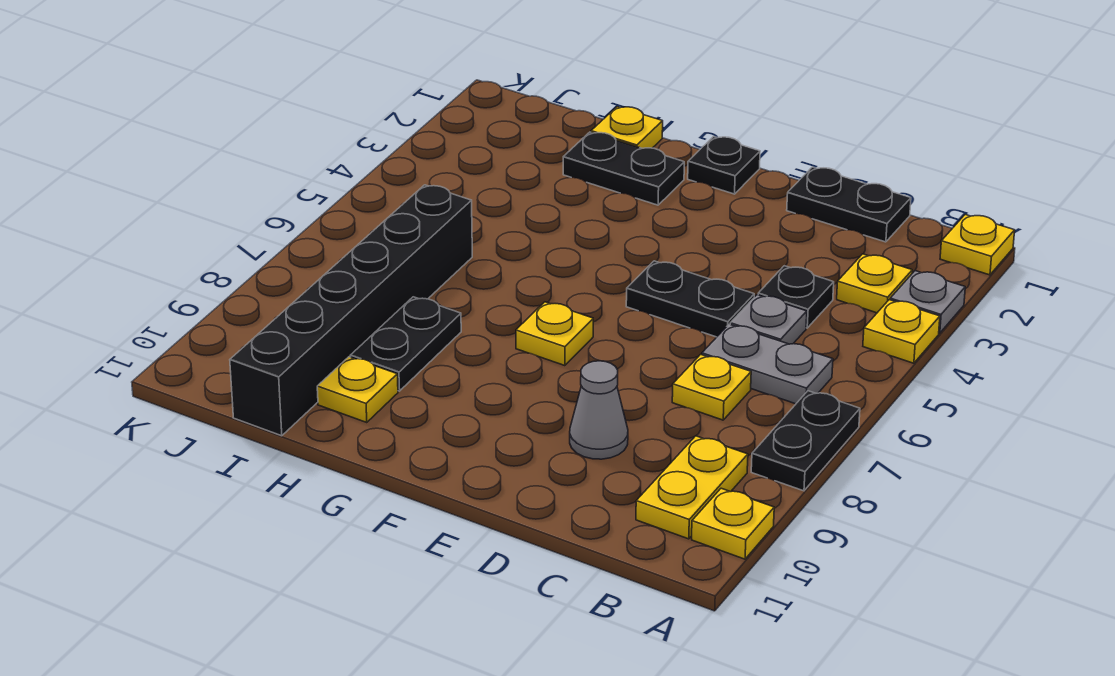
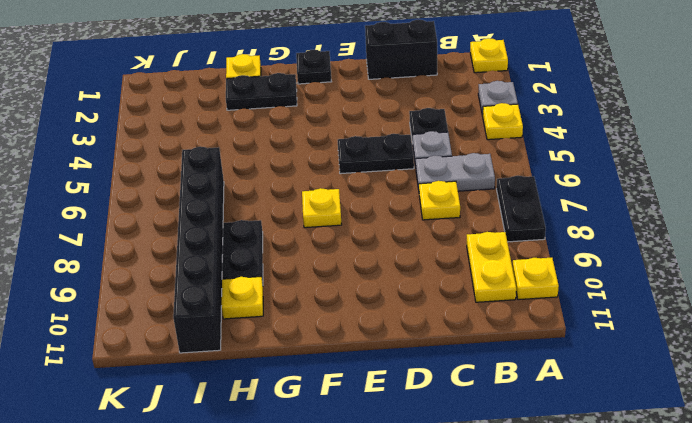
yellow 1x1 plate [837,254,912,313] -> none
black 1x2 plate [787,167,911,242] -> black 1x2 brick [365,20,437,79]
grey 1x1 cone [570,361,628,459] -> none

